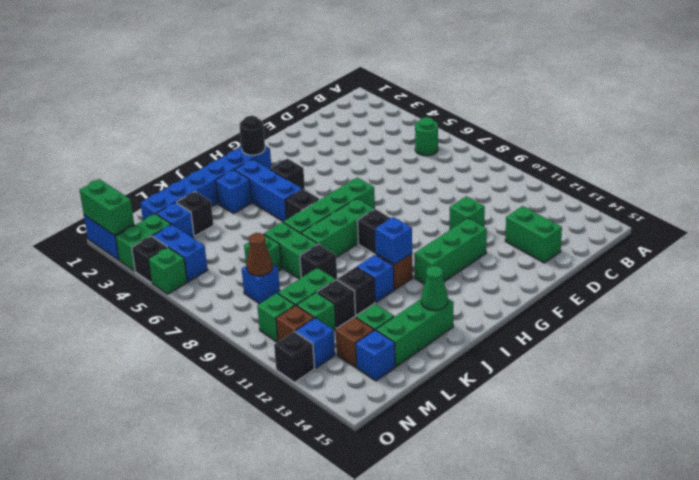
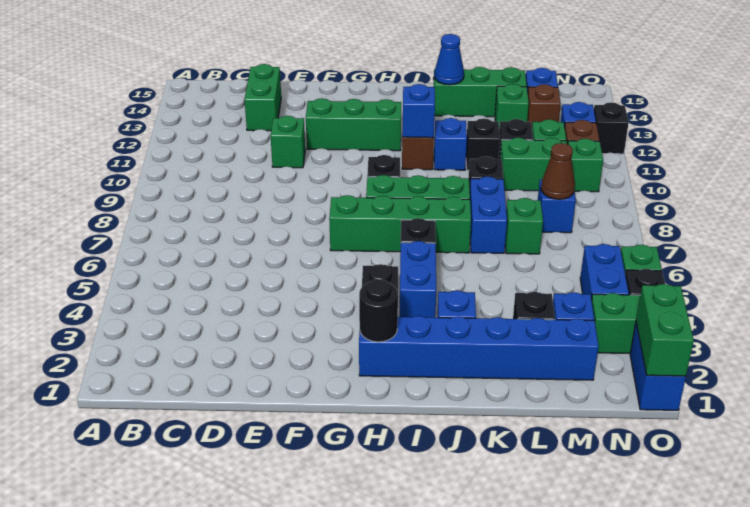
green 1x1 round brick [415,117,438,156] -> none
blue 1x3 brick [235,159,302,222] -> blue 1x2 brick [399,241,436,318]
green 1x1 cone [421,266,448,310] -> blue 1x1 cone [434,34,464,85]
green 1x2 brick [264,222,318,279] -> blue 1x2 brick [470,176,507,253]

